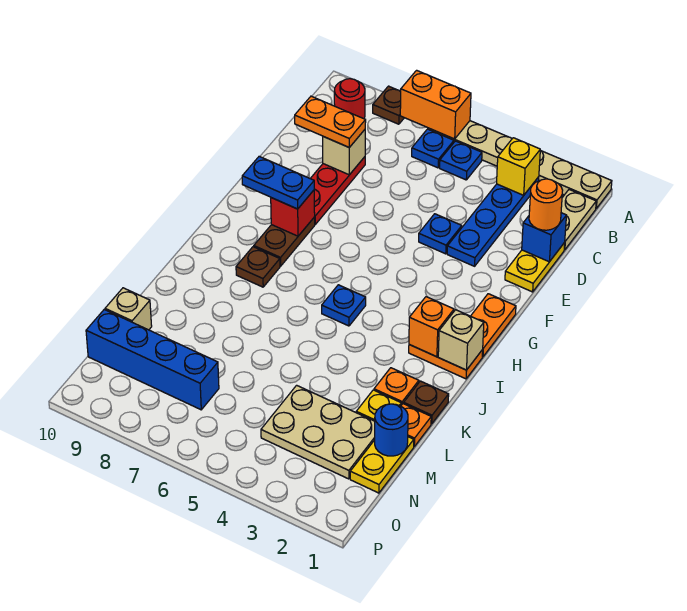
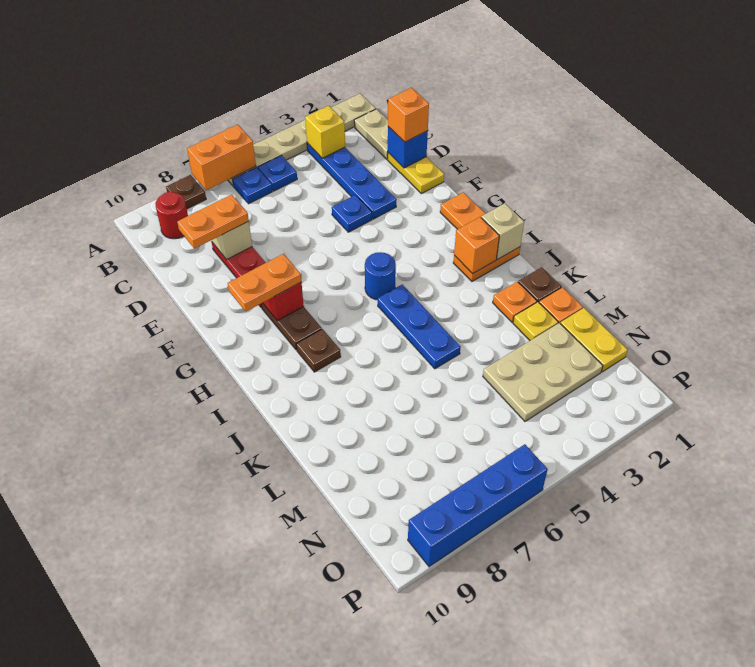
orange 1x1 round brick [529,179,563,230] -> orange 1x1 brick [388,88,429,142]
blue 1x2 plate [242,156,314,209] -> orange 1x2 plate [228,254,301,311]
blue 1x1 plate [322,285,366,326] -> blue 1x3 plate [378,284,461,369]
blue 1x1 round brick [375,404,408,456] -> blue 1x1 round brick moved to [365,252,396,300]
tan 1x1 brick [105,288,152,330] -> none
blue 1x4 brick [86,310,219,410] -> blue 1x4 brick moved to [408,444,548,567]

